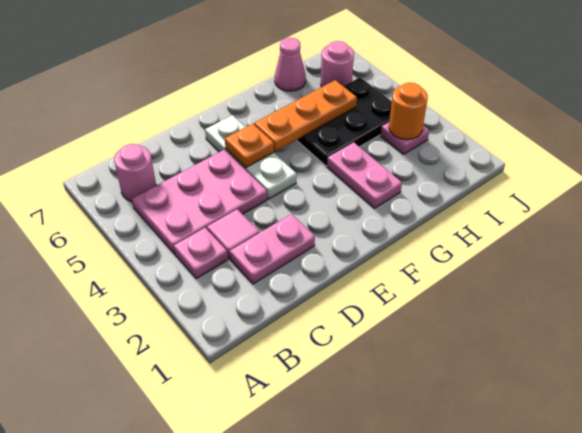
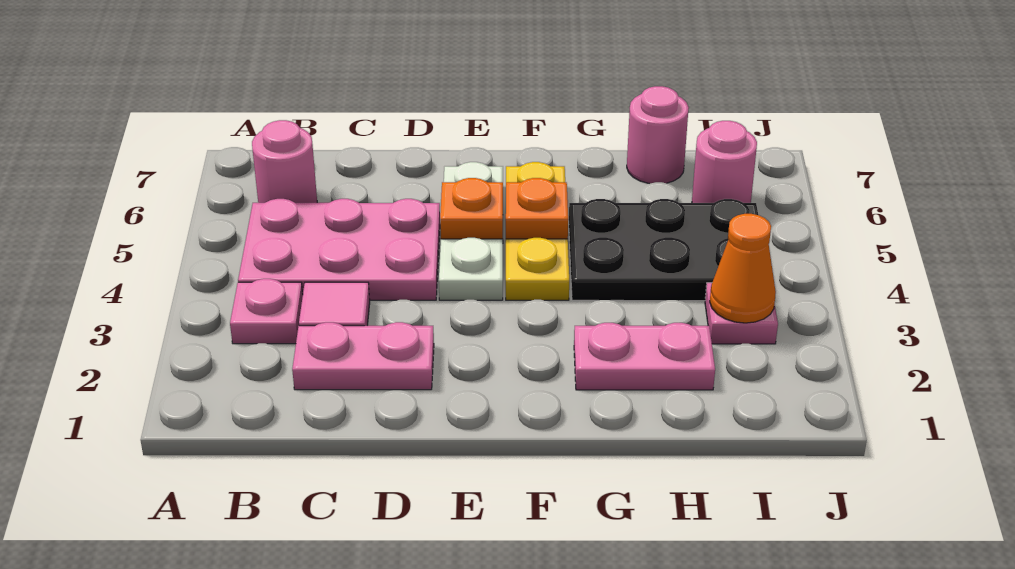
none -> yellow 1x3 plate [506,162,569,300]
orange 1x3 plate [254,80,357,151] -> orange 1x1 plate [506,178,568,239]
pink 1x2 plate [327,142,402,208] -> pink 1x2 plate turned to [574,323,715,390]
pink 1x1 cone [275,38,306,91] -> pink 1x1 round brick [627,86,689,184]
orange 1x1 round brick [389,83,428,140] -> orange 1x1 cone [710,214,776,323]

